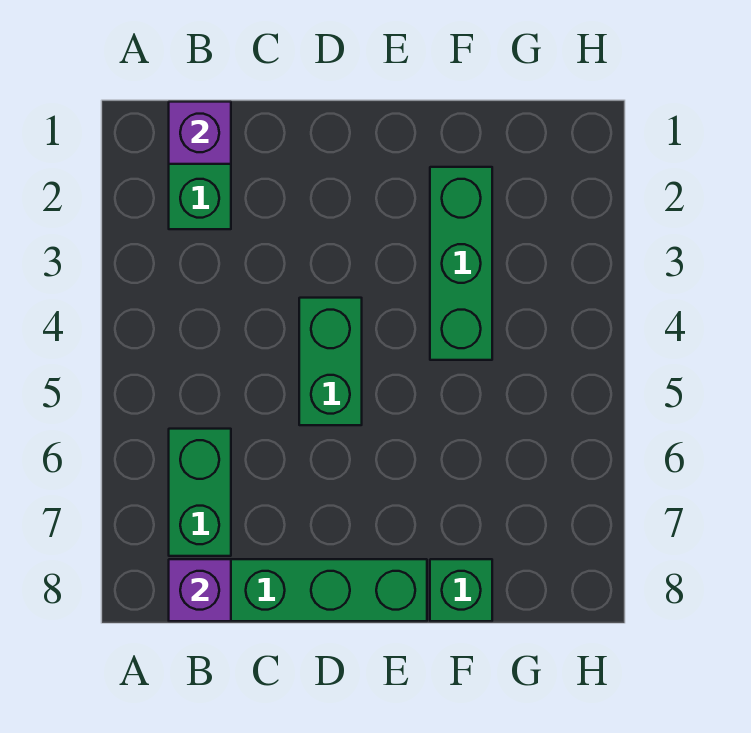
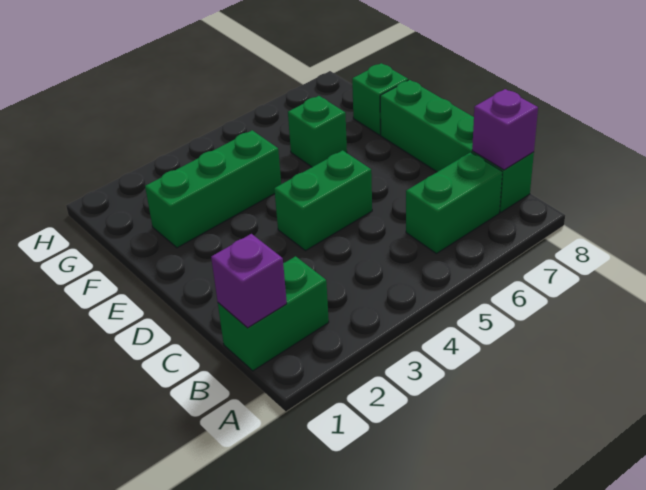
none -> green 1x1 brick [288,96,347,167]

